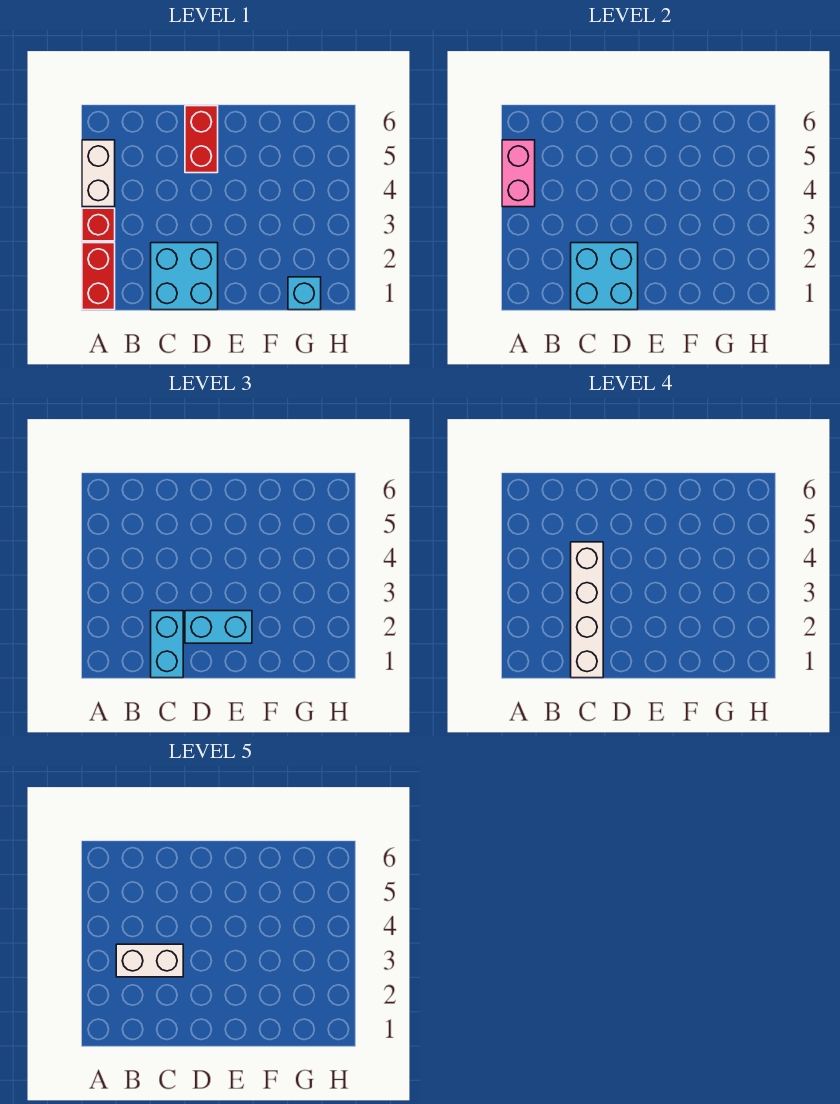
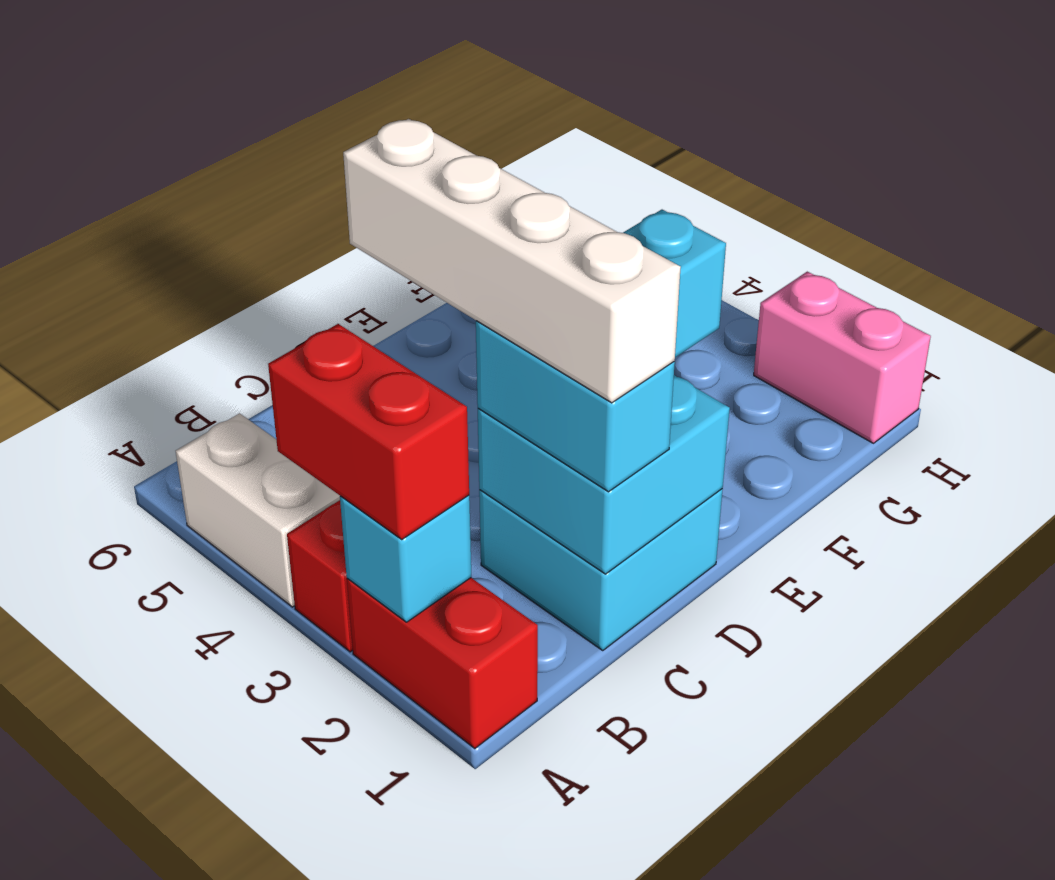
pink 1x2 brick [502,140,535,207] -> pink 1x2 brick moved to [754,272,931,443]
white 1x2 brick [116,944,183,977] -> none
red 1x2 brick [185,106,218,173] -> red 1x2 brick moved to [268,324,469,539]
cyan 1x1 brick [288,277,321,310] -> cyan 1x1 brick moved to [340,495,471,622]

